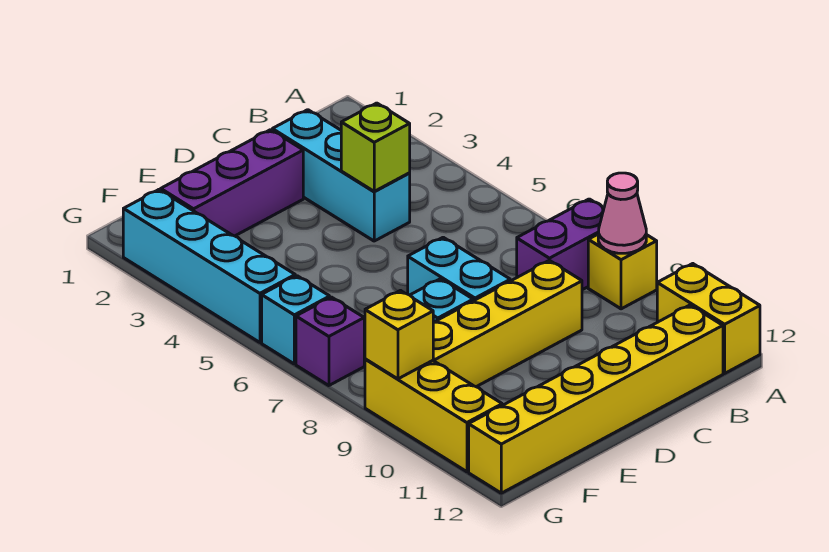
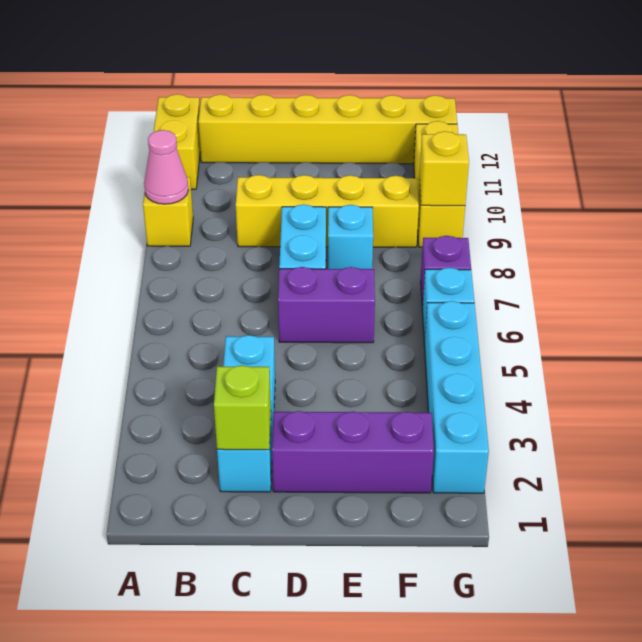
purple 1x2 brick [517,199,604,290] -> purple 1x2 brick moved to [278,267,375,343]
lime 1x1 brick [341,103,410,191] -> lime 1x1 brick moved to [214,365,271,450]

